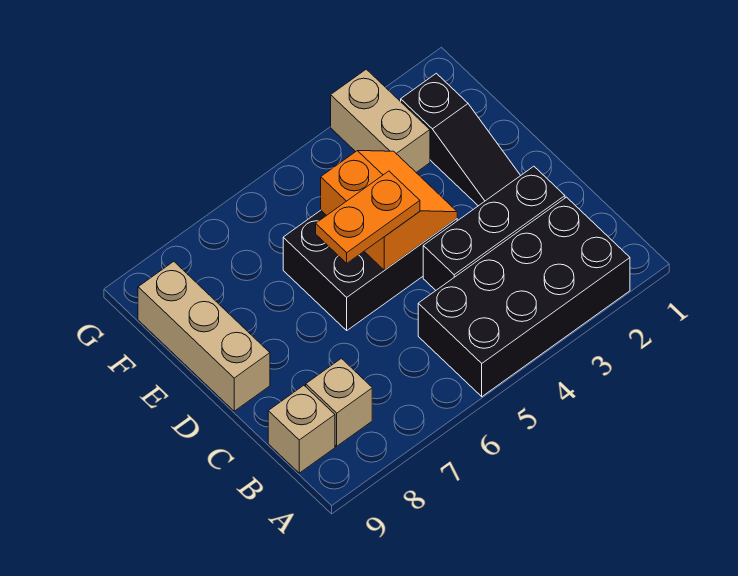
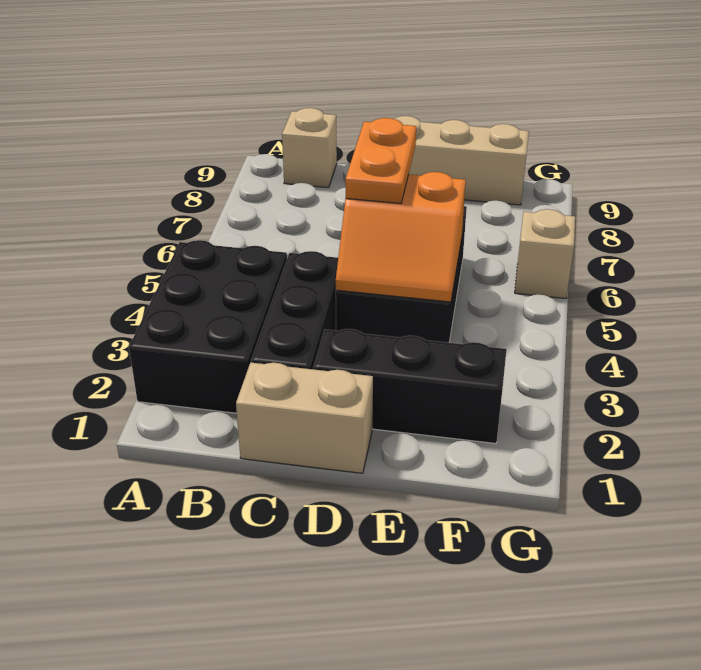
black 2x4 brick [418,197,630,397] -> black 2x3 brick [129,240,287,413]
tan 1x1 brick [306,358,372,446] -> tan 1x1 brick moved to [515,209,575,299]
black 1x3 slope [401,73,521,206] -> black 1x3 brick [313,329,507,444]
tan 1x2 brick [331,69,430,172] -> tan 1x2 brick moved to [236,363,373,473]

